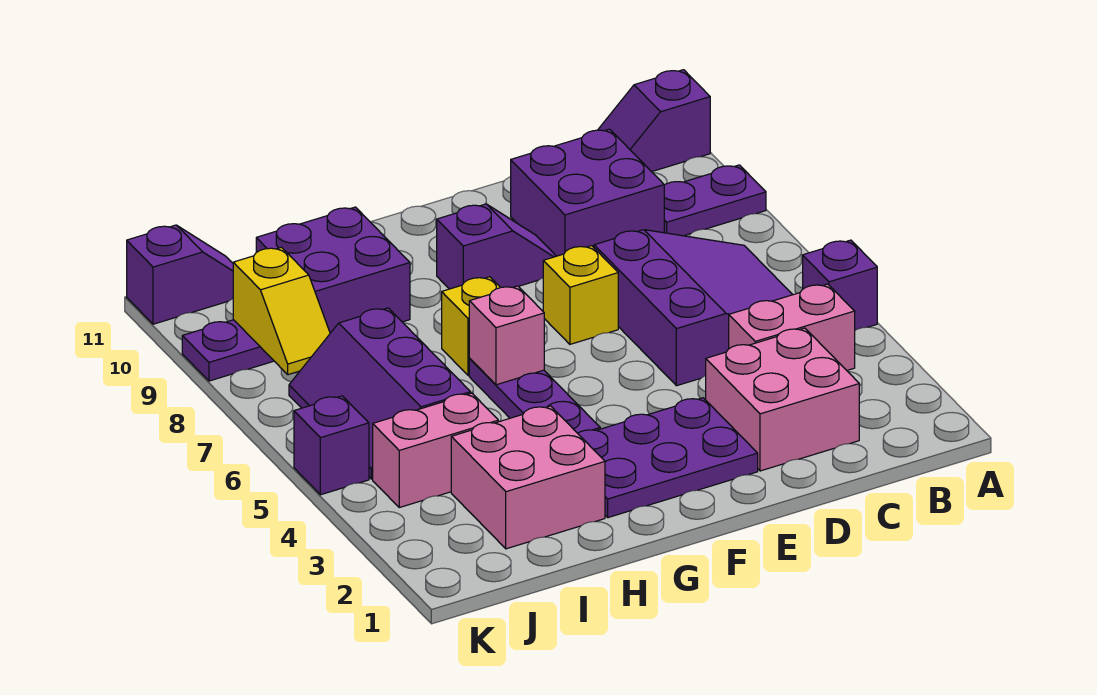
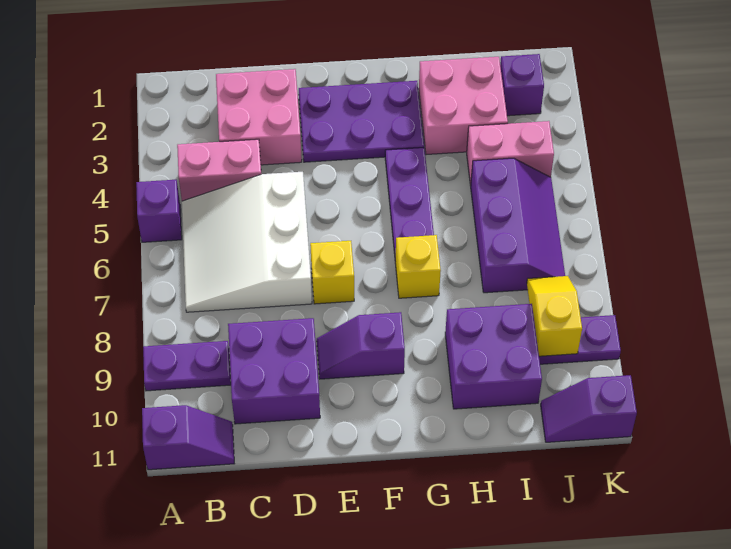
purple 3x3 slope [594,230,793,386] -> white 3x3 slope [182,172,312,312]
pink 1x1 brick [469,286,544,385] -> none
purple 1x1 brick [294,396,369,495] -> purple 1x1 brick moved to [500,54,544,116]

